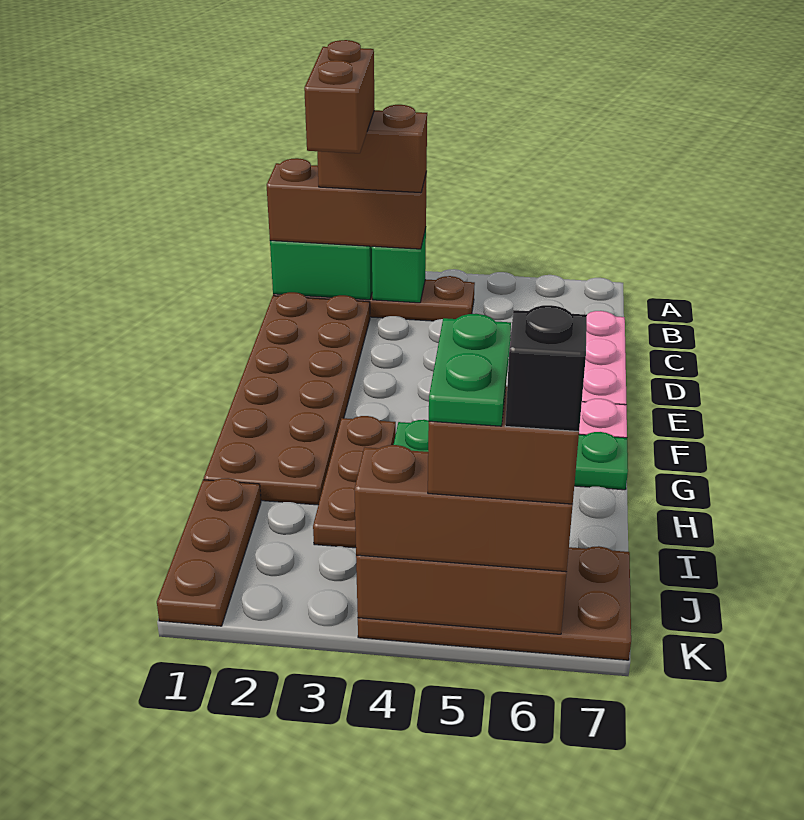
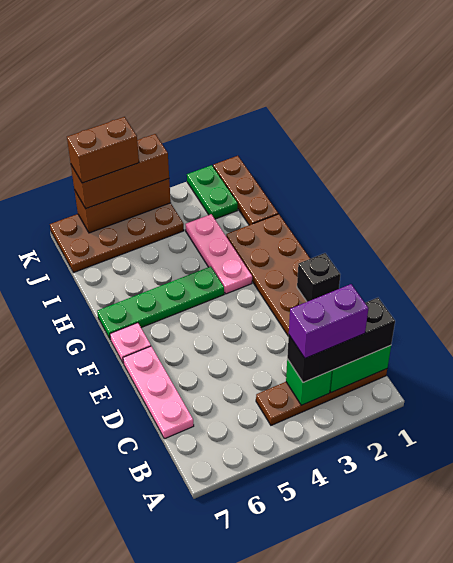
brown 1x3 brick [267,158,427,249] -> black 1x3 brick [287,298,395,383]
brown 1x2 brick [317,105,427,193] -> purple 1x2 brick [289,284,368,358]
brown 1x2 brick [304,40,375,153] -> none
brown 1x3 plate [313,416,396,548] -> pink 1x3 plate [185,214,252,294]
green 1x2 plate [429,314,511,426] -> green 1x2 plate moved to [187,165,238,219]
black 1x1 brick [505,305,587,432] -> black 1x1 brick moved to [297,253,340,302]

